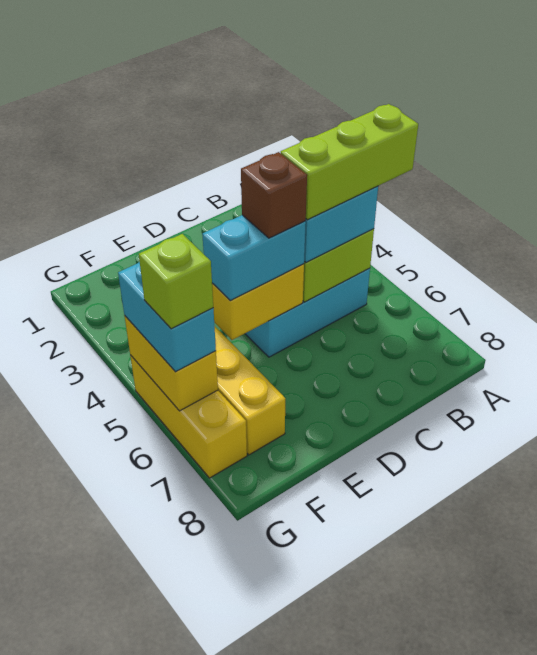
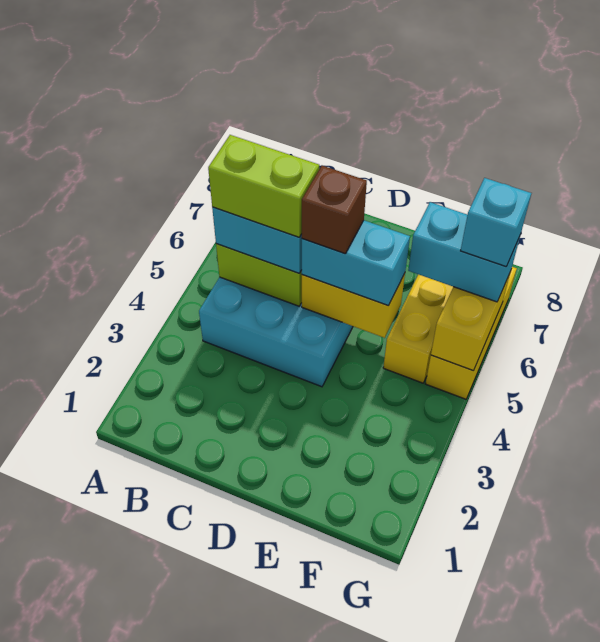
lime 1x3 brick [281,104,418,220] -> lime 1x2 brick [208,135,319,237]
cyan 1x2 brick [118,262,216,372] -> cyan 1x2 brick turned to [408,202,521,302]
lime 1x1 brick [139,234,213,329] -> cyan 1x1 brick [461,178,531,267]

